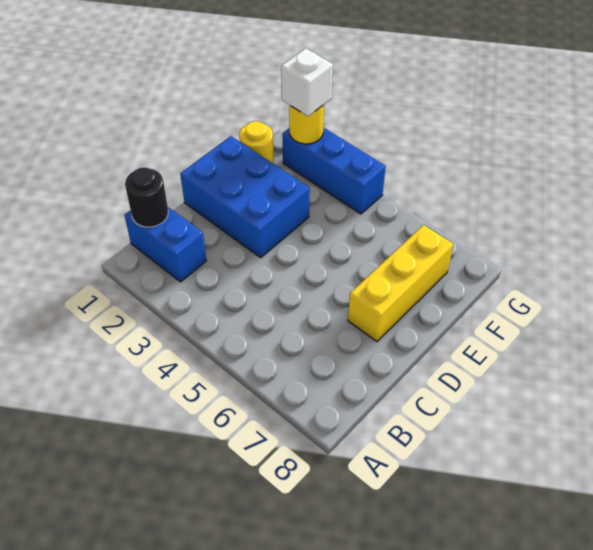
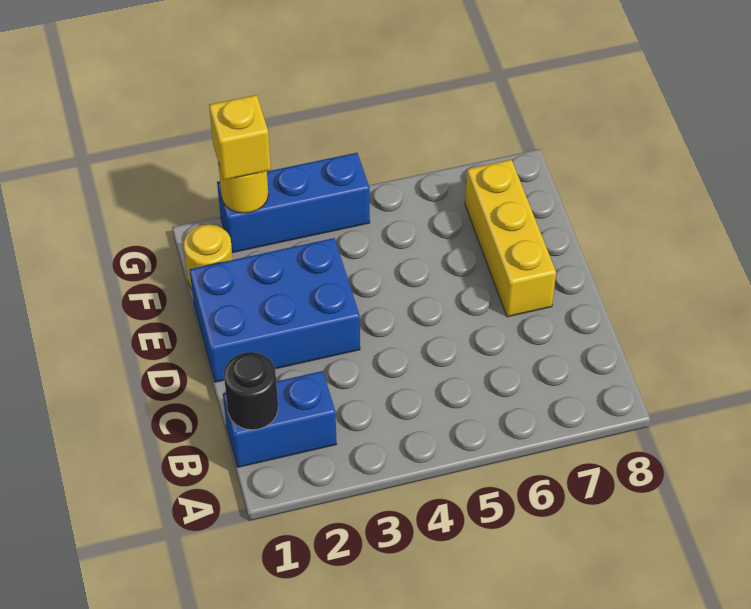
white 1x1 brick [281,48,333,116] -> yellow 1x1 brick [209,95,271,180]

